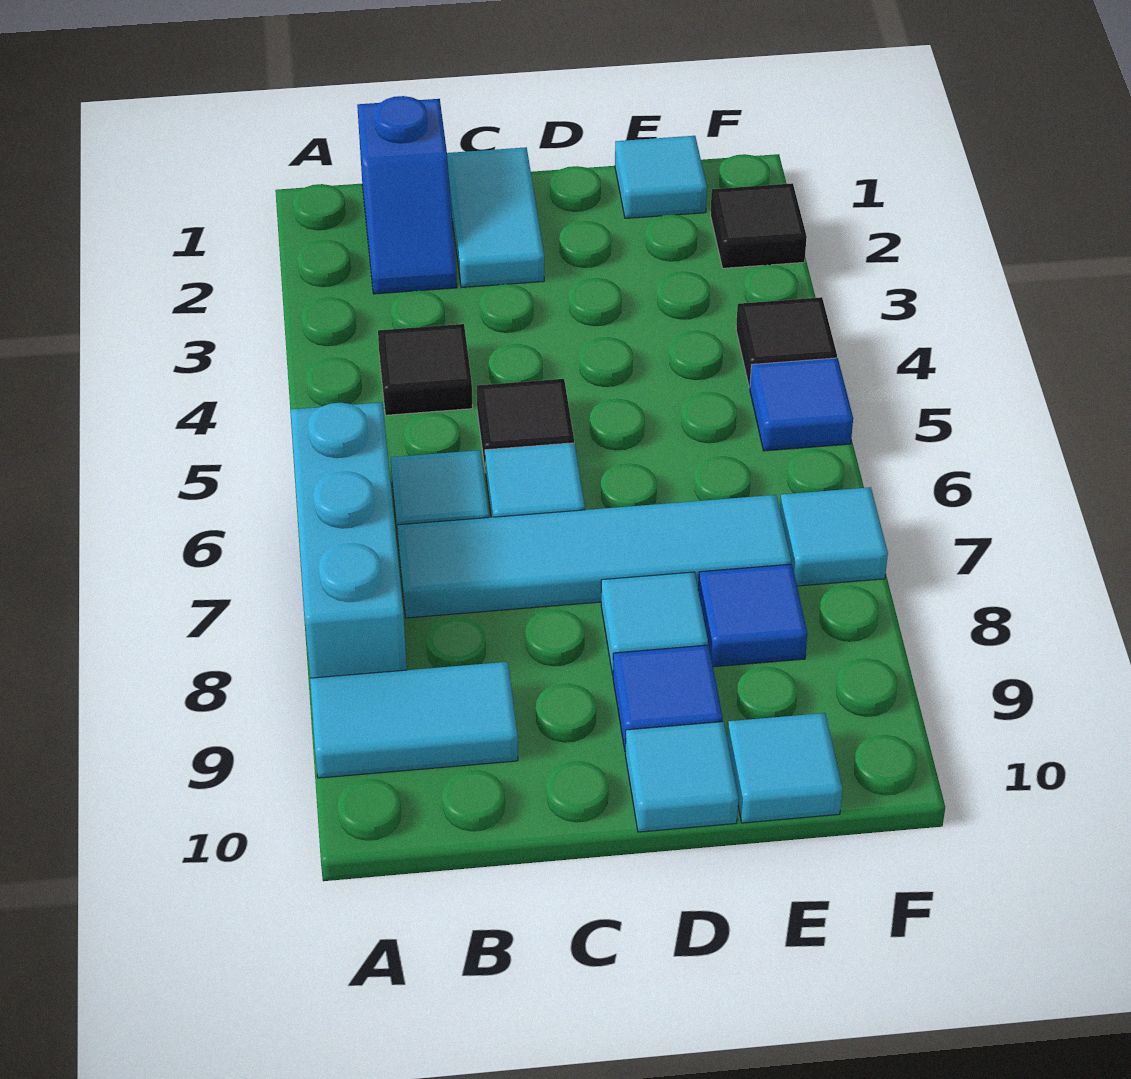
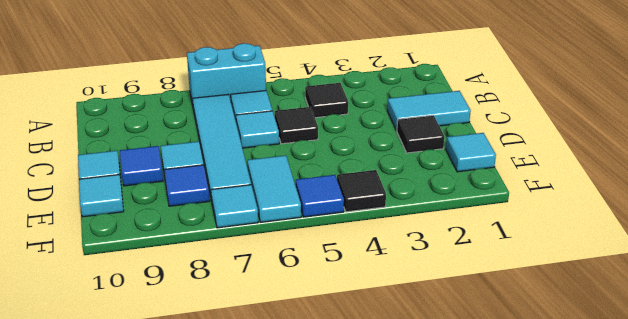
cyan 1x3 brick [290,402,407,678] -> cyan 1x2 brick [187,43,266,105]
cyan 1x2 tile [310,662,518,778] -> cyan 1x2 tile moved to [247,155,301,222]
blue 1x2 slope [357,96,457,294] -> none
black 1x1 tile [711,183,807,268] -> black 1x1 tile moved to [397,115,444,153]

